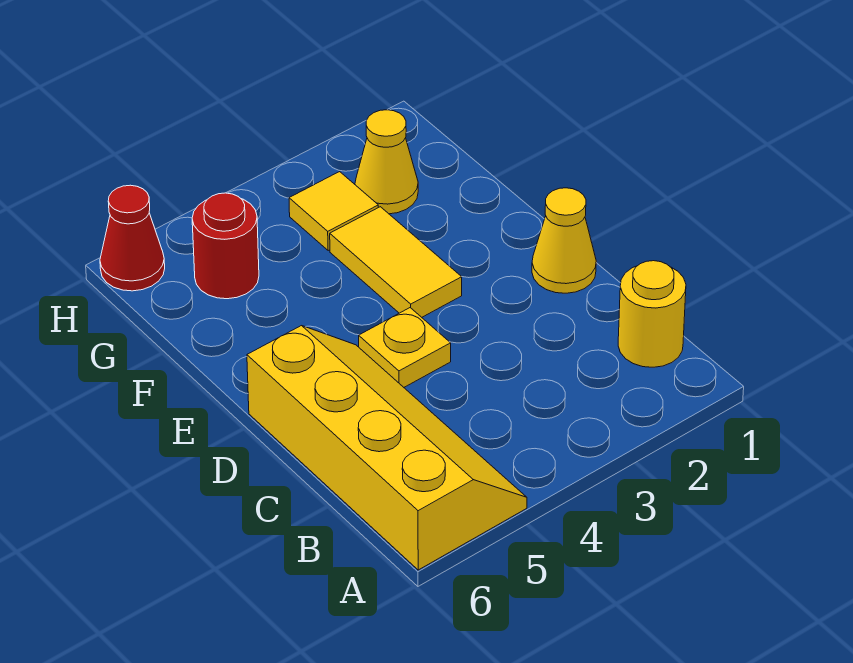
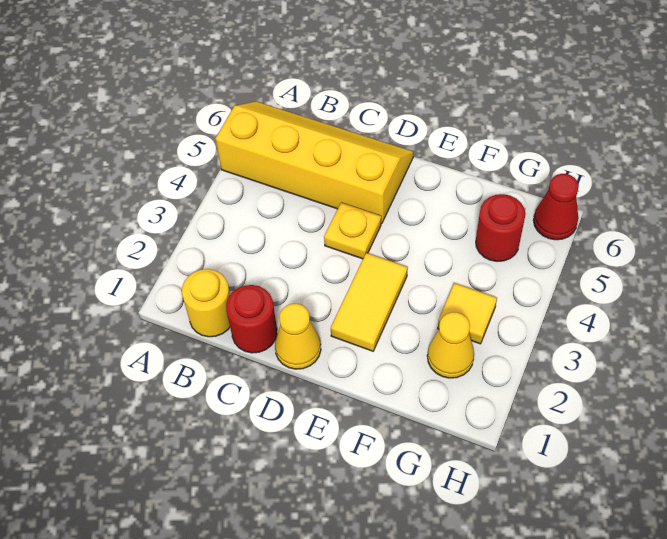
yellow 2x4 slope [247,326,527,570] -> yellow 2x4 slope turned to [215,102,414,224]
none -> red 1x1 round brick [226,285,277,353]
yellow 1x2 tile [330,207,462,317] -> yellow 1x2 tile turned to [331,253,408,351]

